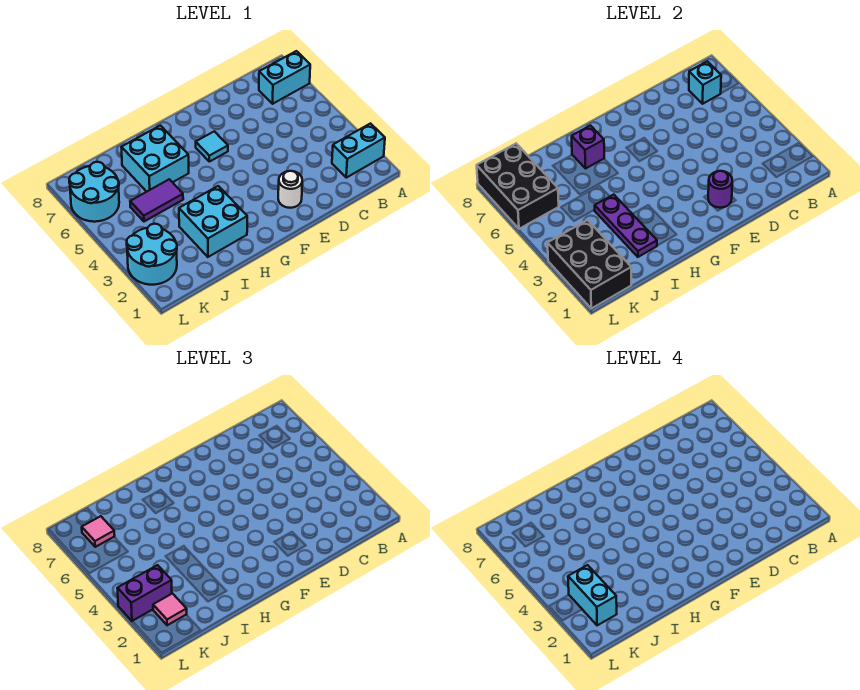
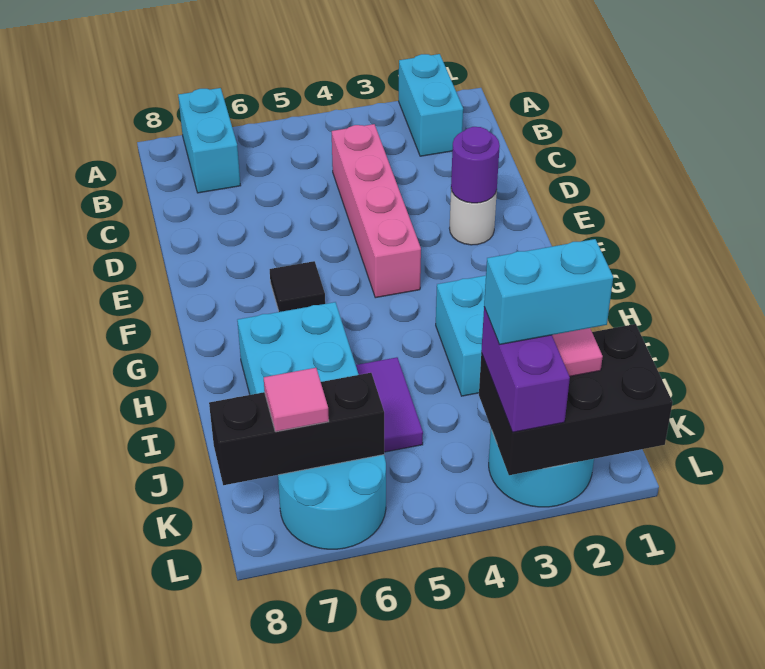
cyan 1x1 brick [689,61,721,104] -> none
none -> pink 1x4 brick [332,124,421,298]
cyan 1x1 tile [196,131,228,162] -> black 1x1 tile [270,261,325,312]
purple 1x1 brick [572,126,604,168] -> none
purple 1x3 plate [595,195,657,257] -> none
black 2x3 brick [477,144,559,229] -> black 1x3 brick [209,373,384,485]

